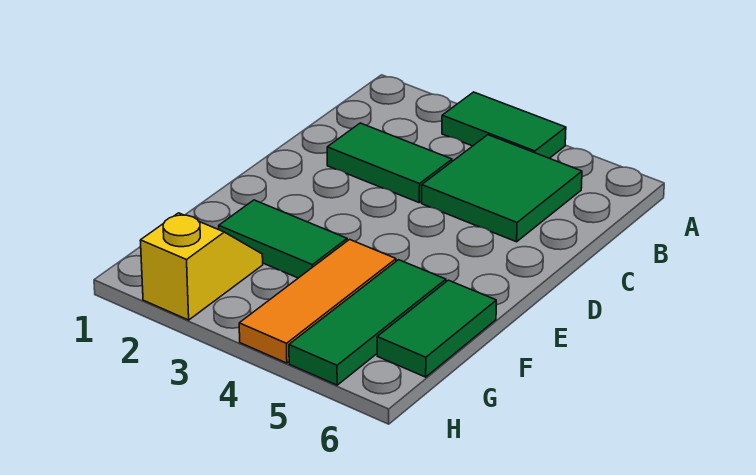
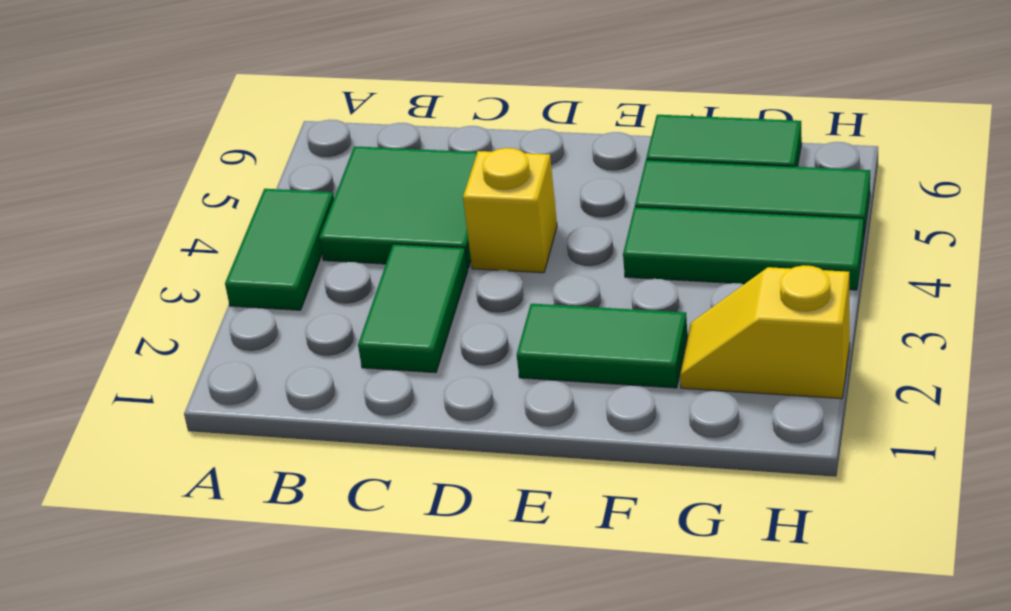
none -> yellow 1x1 brick [463,148,557,273]
green 1x2 tile [219,200,347,278] -> green 1x2 tile turned to [517,304,687,388]
orange 1x3 tile [239,240,396,363] -> green 1x3 tile [623,207,864,290]

